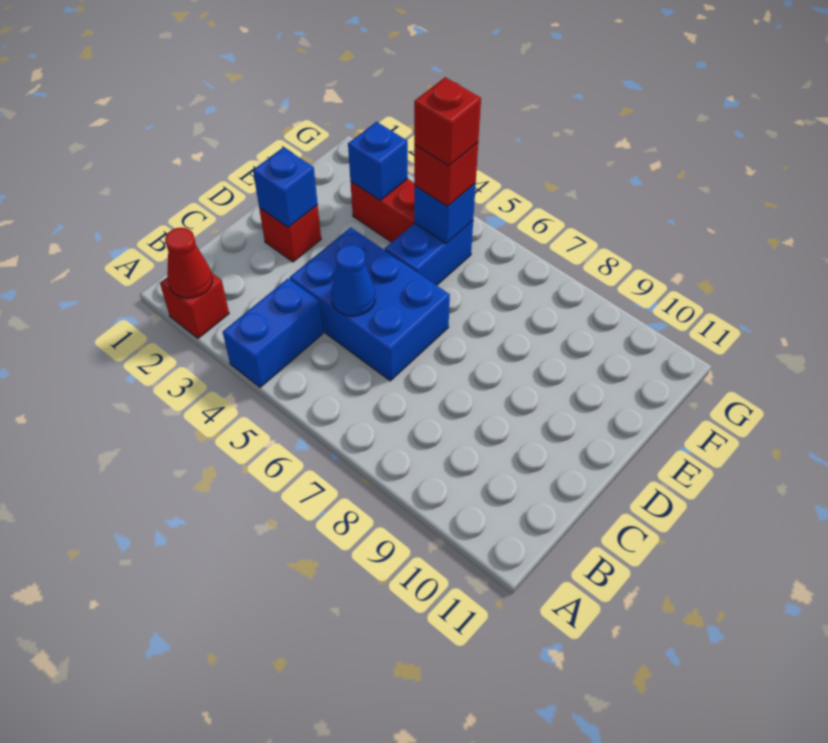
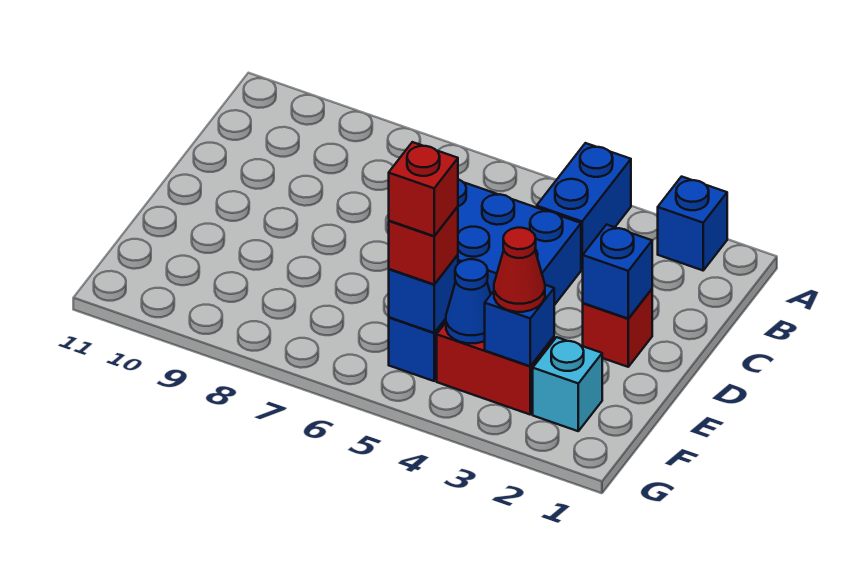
red 1x1 brick [160,273,229,338] -> blue 1x1 brick [658,177,727,270]
red 1x1 cone [165,228,212,298] -> red 1x1 cone moved to [494,228,545,312]
blue 1x1 cone [331,245,375,316] -> blue 1x1 cone moved to [446,259,491,343]
none -> cyan 1x1 brick [533,337,602,431]

